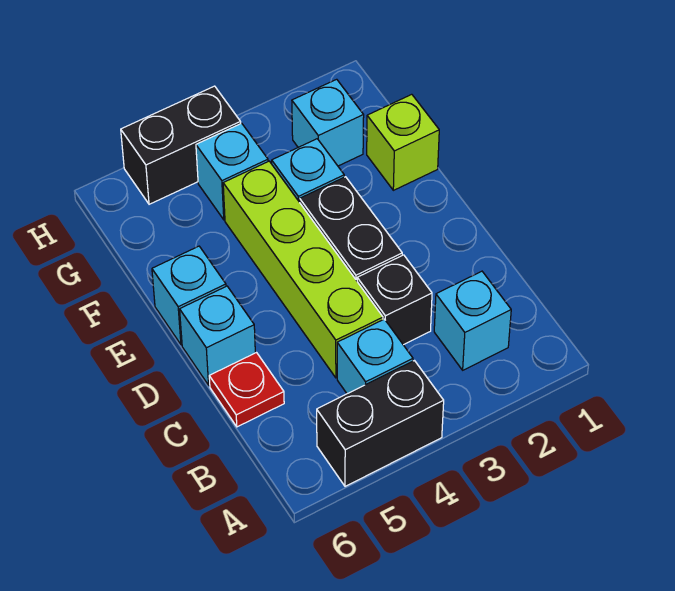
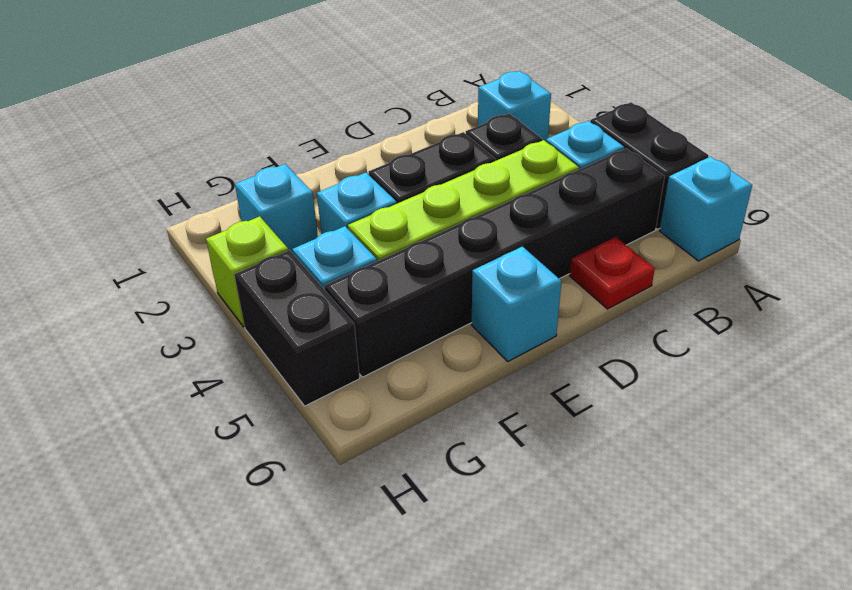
none -> black 1x6 brick [325,148,665,377]
cyan 1x1 brick [180,286,255,385] -> cyan 1x1 brick moved to [660,157,752,261]
lime 1x1 brick [367,94,439,190] -> lime 1x1 brick moved to [206,216,288,327]

